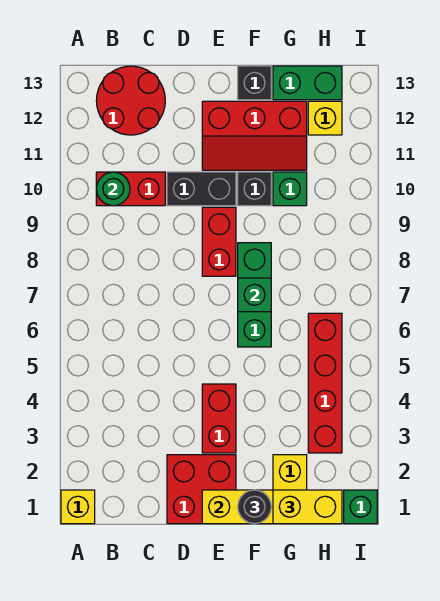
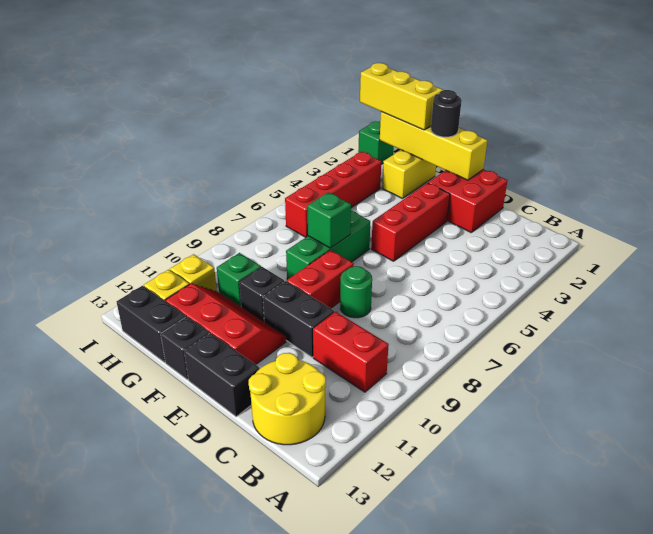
yellow 1x1 brick [61,490,95,524] -> yellow 1x1 brick moved to [170,254,217,291]
green 1x1 round brick [96,172,130,206] -> green 1x1 round brick moved to [340,266,372,318]
red 2x2 round brick [96,66,165,135] -> yellow 2x2 round brick [249,353,326,445]
none -> black 1x2 brick [184,333,259,417]
red 1x2 brick [202,384,236,453] -> red 1x3 brick [371,183,450,261]
yellow 1x2 brick [273,490,342,524] -> yellow 1x3 brick [360,63,443,130]
green 1x2 brick [273,66,342,100] -> black 1x2 brick [117,286,186,362]

